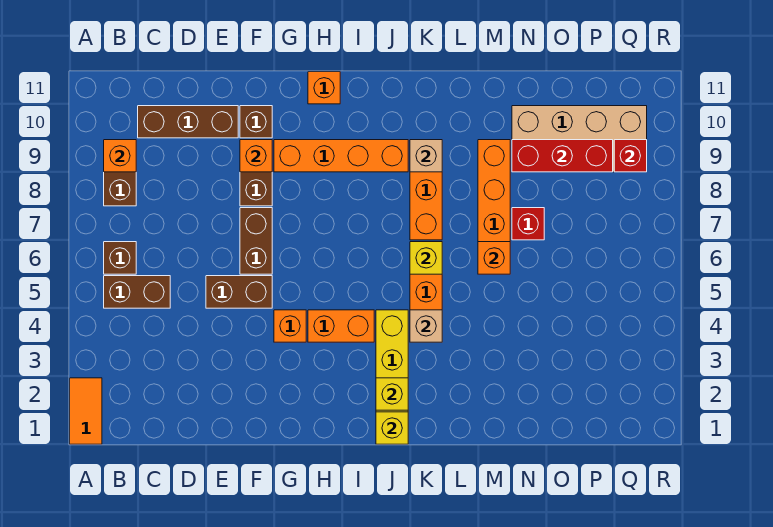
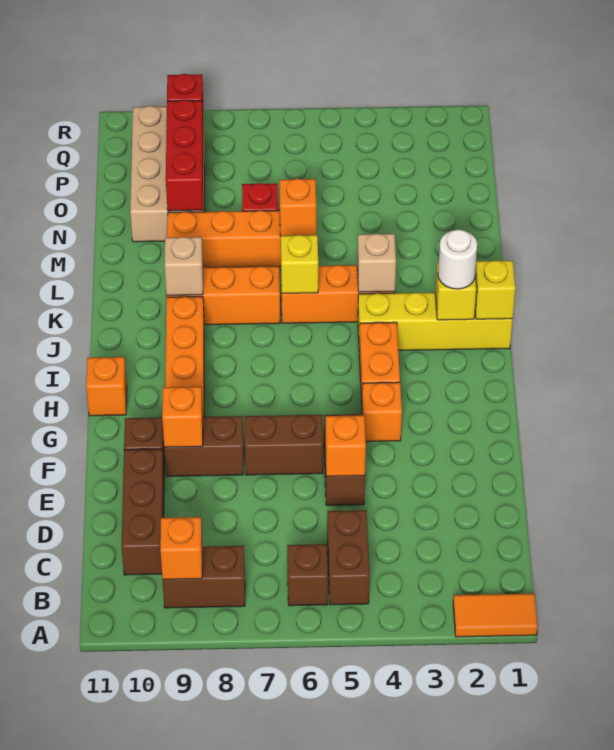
none -> orange 1x1 brick [325,415,366,476]
none -> white 1x1 round brick [438,229,477,289]

